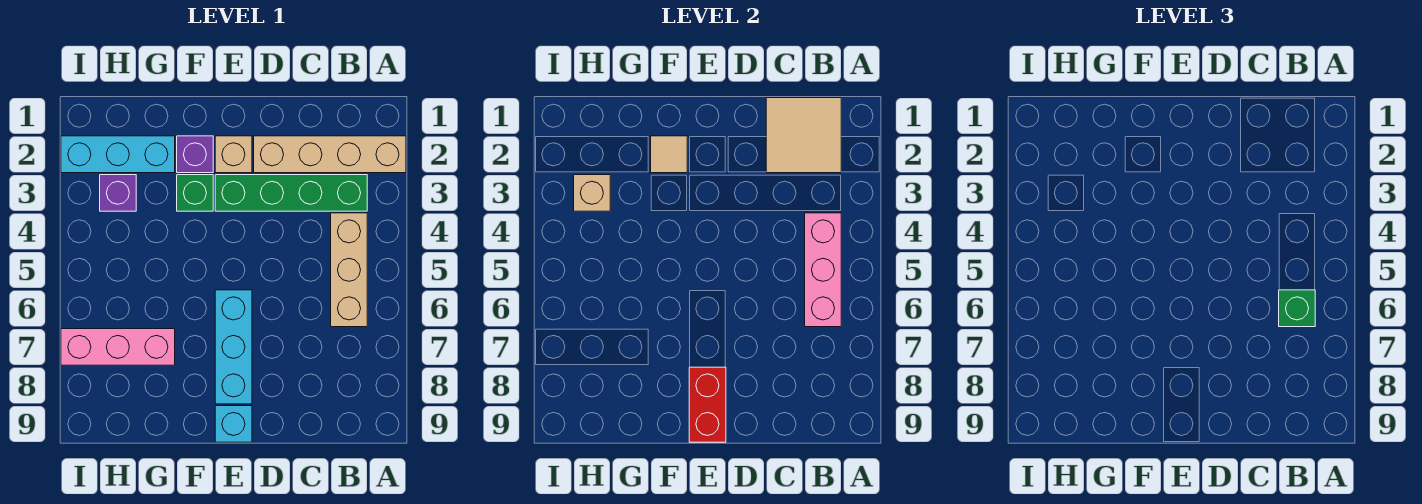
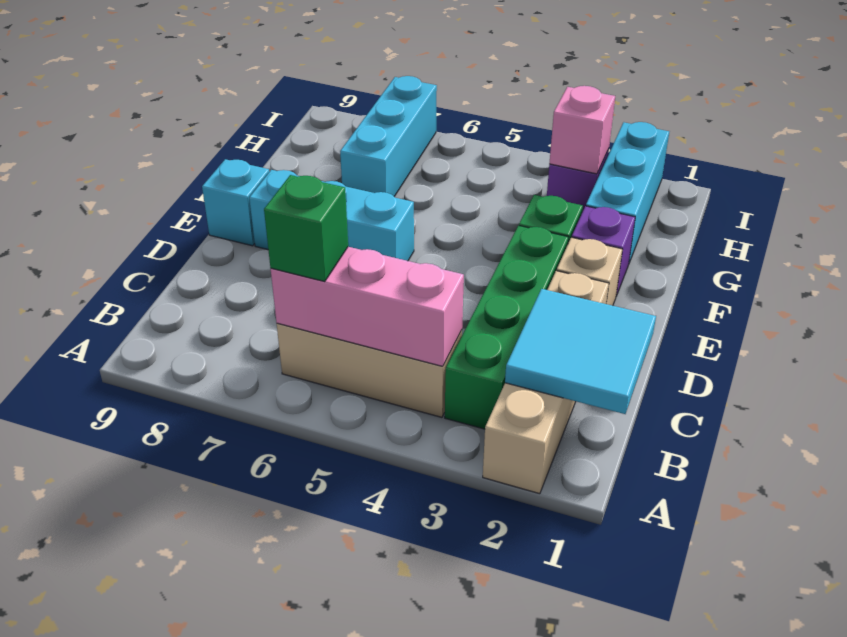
tan 2x2 tile [766,98,841,173] -> cyan 2x2 tile [505,289,656,414]
red 1x2 brick [689,367,726,442] -> none
tan 1x1 tile [651,136,687,173] -> none
pink 1x3 brick [61,329,175,365] -> cyan 1x3 brick [340,76,437,196]
tan 1x1 brick [574,175,610,211] -> pink 1x1 brick [549,86,615,174]

